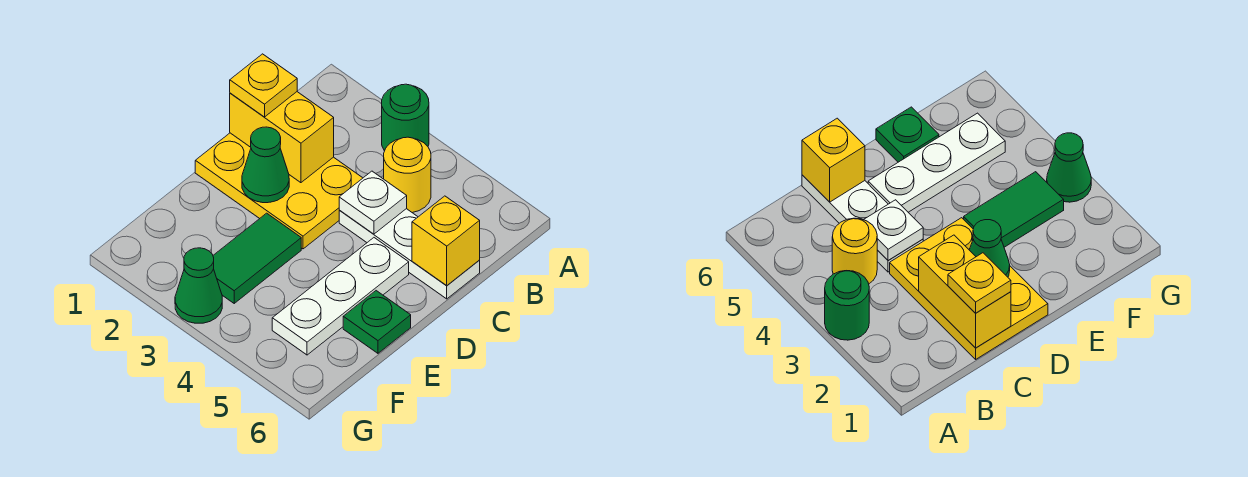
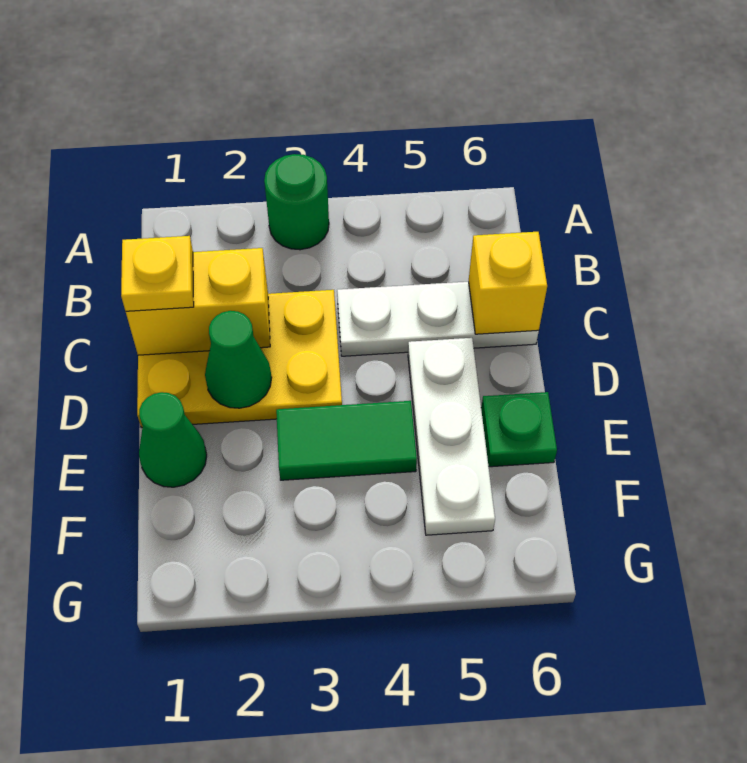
yellow 1x1 round brick [384,137,431,213] -> none
white 1x1 plate [339,171,407,234] -> none
green 1x2 tile [213,213,301,303] -> green 1x2 tile turned to [276,401,417,480]
green 1x1 cone [175,248,222,323] -> green 1x1 cone moved to [139,392,207,487]

